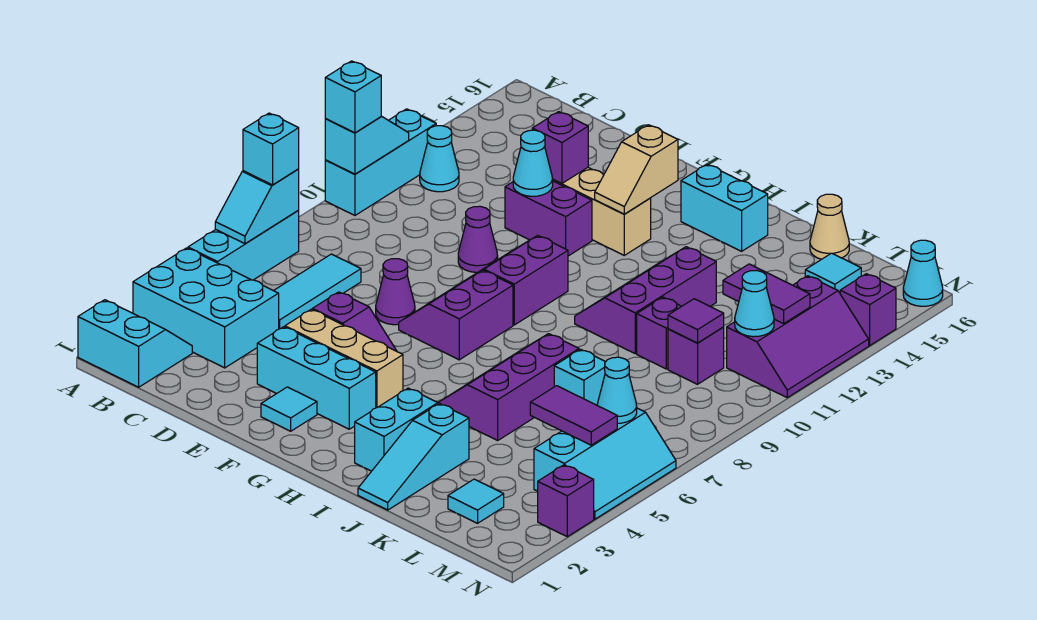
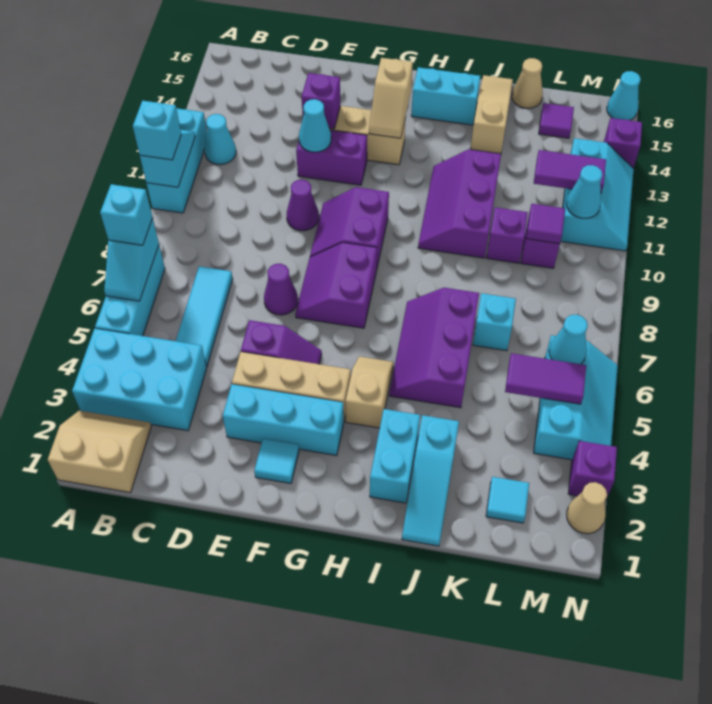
cyan 2x2 slope [78,300,192,387] -> tan 2x2 slope [48,410,151,493]
none -> tan 1x2 slope [345,356,394,428]
none -> tan 1x3 slope [470,75,513,154]
cyan 1x1 tile [805,253,861,293] -> purple 1x1 tile [539,103,574,138]
purple 2x3 slope [727,276,869,398] -> cyan 2x3 slope [561,138,634,251]
none -> tan 1x1 cone [567,482,607,534]

